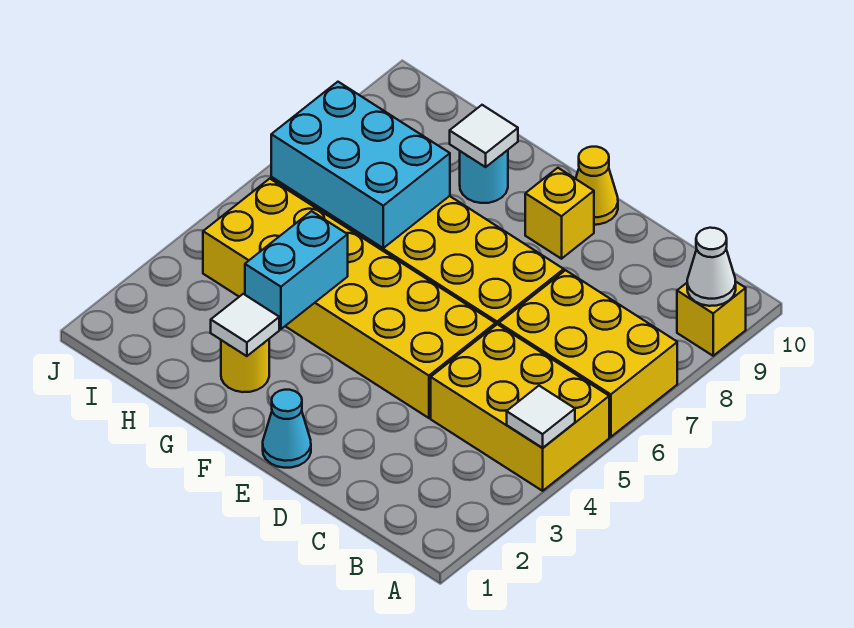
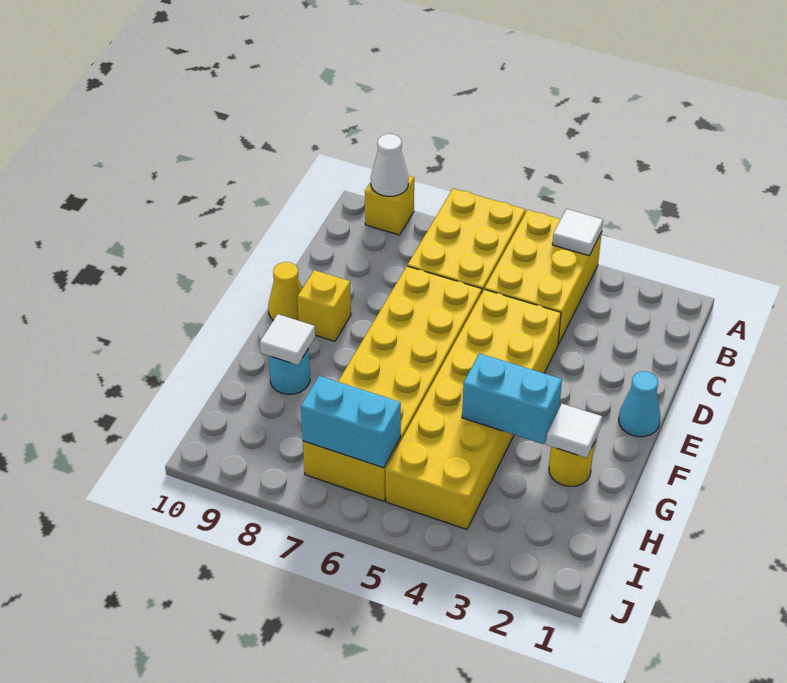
cyan 2x3 brick [271,82,450,248] -> cyan 1x2 brick [301,376,401,468]

